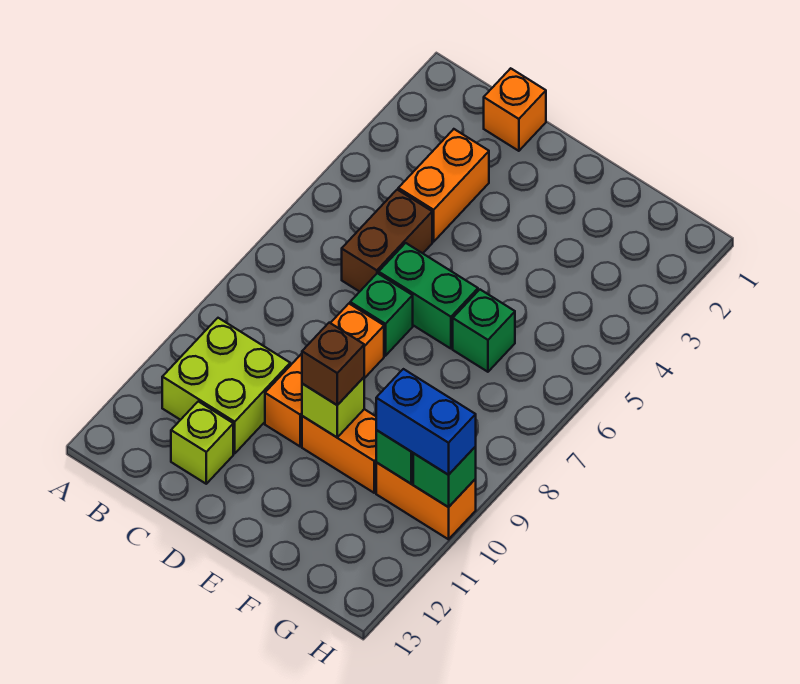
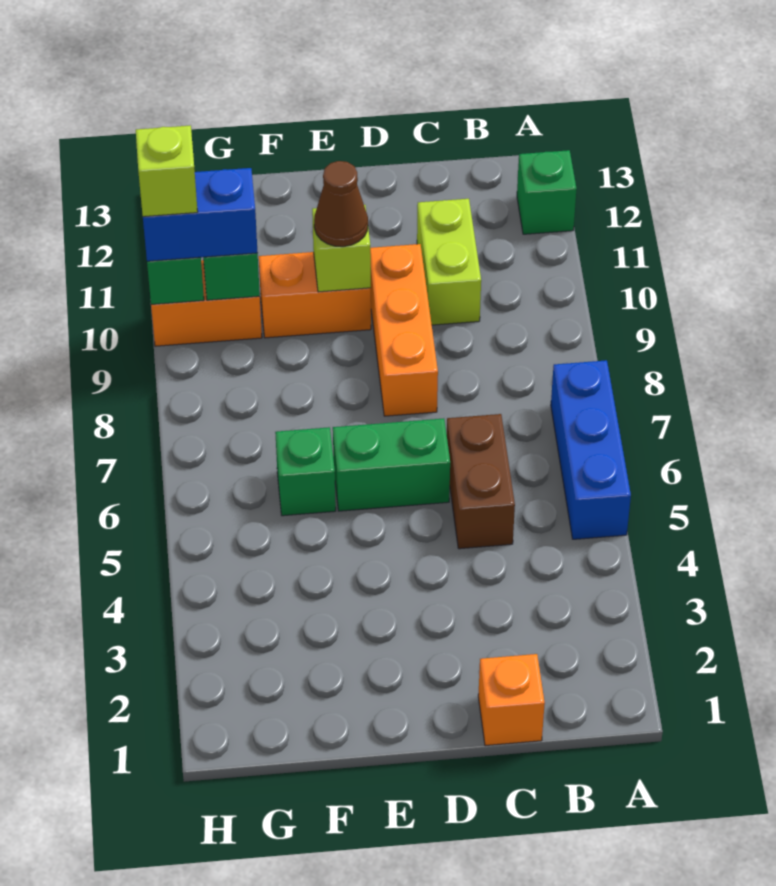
none -> blue 1x3 brick [551,360,631,539]
lime 2x2 brick [162,318,290,453] -> lime 1x2 brick [417,199,481,325]
orange 1x2 brick [398,129,489,242] -> none
lime 1x1 brick [171,401,233,484] -> lime 1x1 brick moved to [136,125,198,217]
green 1x1 brick [350,273,413,356] -> green 1x1 brick moved to [517,150,577,234]
brown 1x1 brick [302,323,364,405] -> brown 1x1 cone [314,161,368,247]

